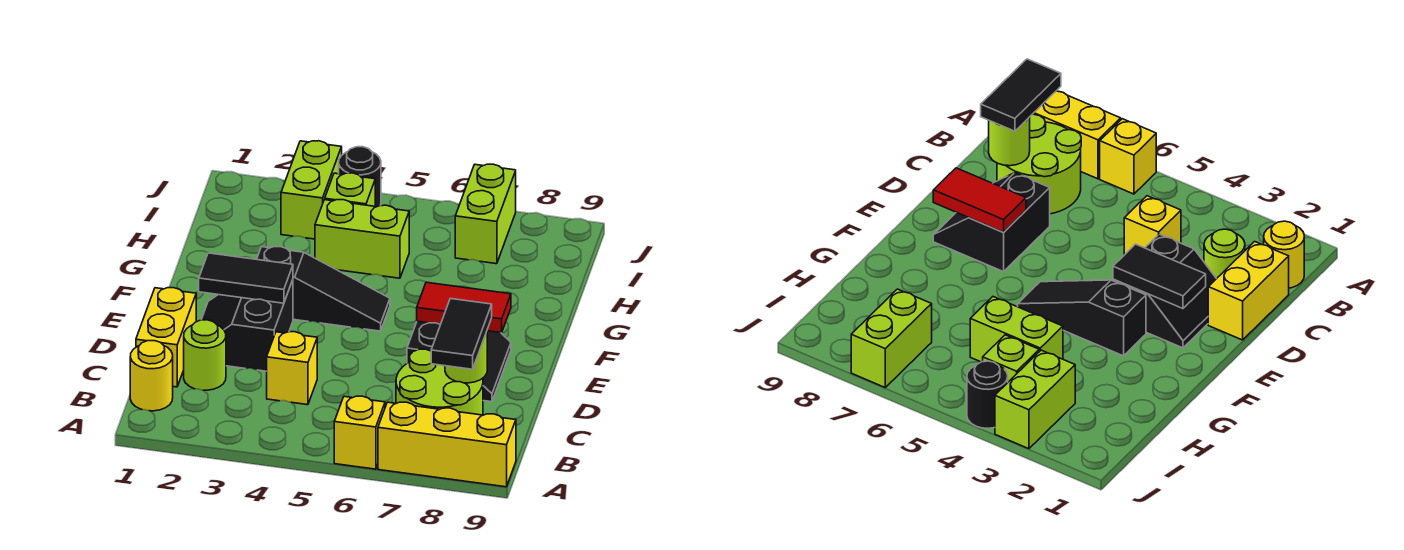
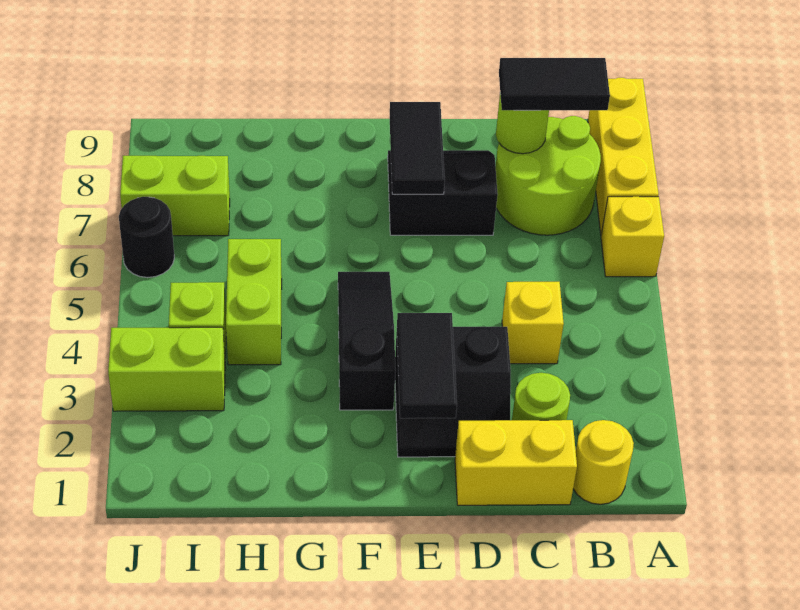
red 1x2 tile [417,282,511,333] -> black 1x2 tile [390,102,445,194]
black 1x1 round brick [339,147,381,207] -> black 1x1 round brick moved to [119,197,174,277]

